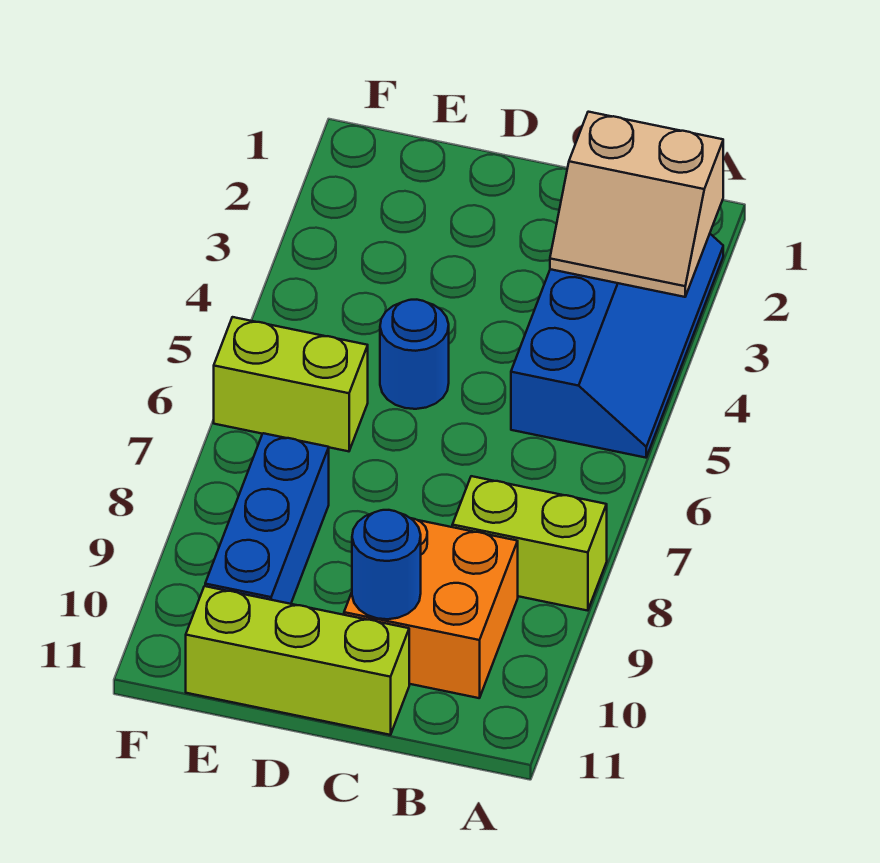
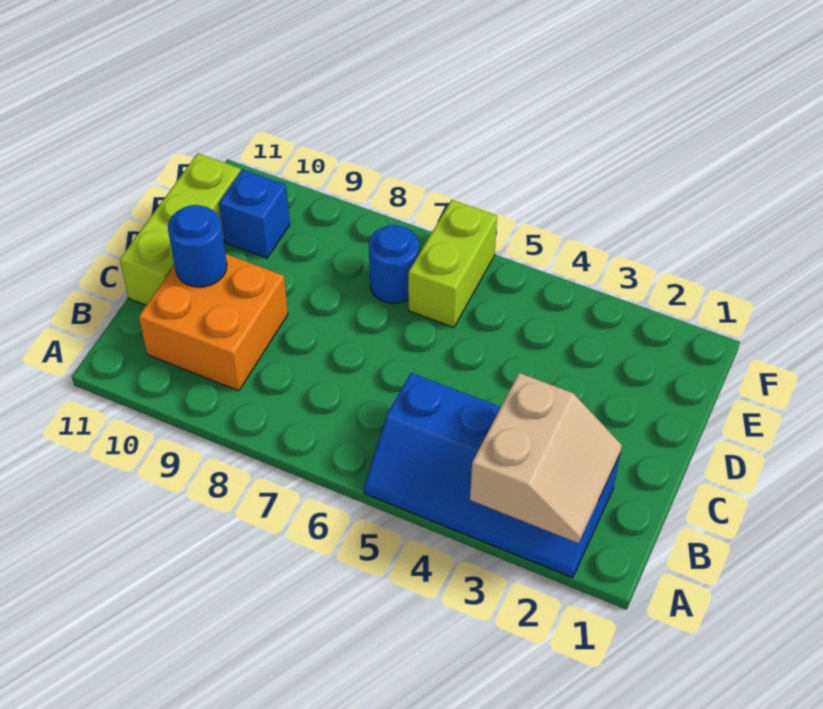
tan 2x2 slope [550,112,723,297] -> tan 2x2 slope turned to [470,373,622,543]
lime 1x2 brick [452,476,607,611] -> none
blue 1x1 round brick [380,300,449,409] -> blue 1x1 round brick moved to [369,225,419,303]
blue 1x3 brick [205,433,329,604] -> blue 1x1 brick [219,169,290,258]

